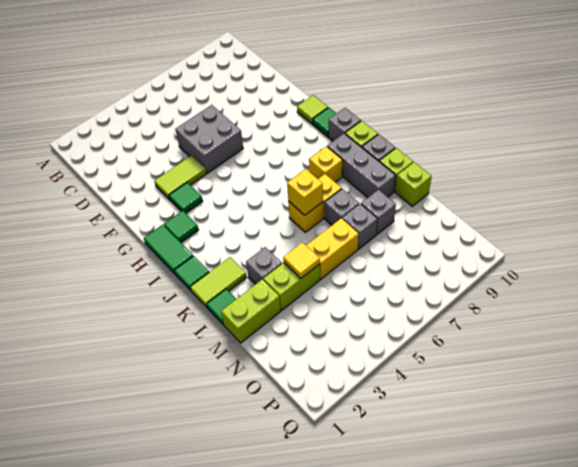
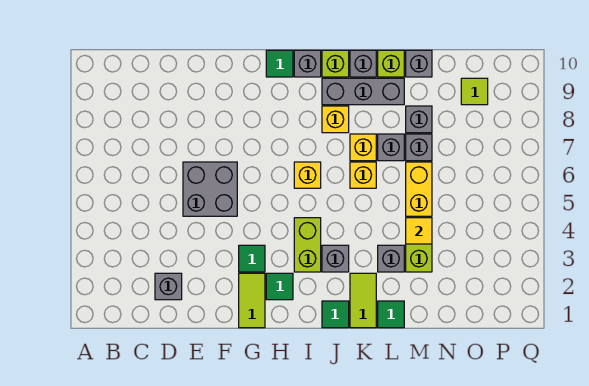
none -> grey 1x1 brick [155,273,182,300]
lime 1x2 tile [154,155,207,200] -> lime 1x2 tile moved to [239,273,265,328]
lime 1x1 tile [297,95,328,124] -> lime 1x1 tile moved to [461,78,488,105]
green 1x2 tile [144,225,193,274] -> none
none -> grey 1x1 brick [322,245,349,272]
yellow 1x1 brick [287,169,323,215] -> yellow 1x1 brick moved to [294,162,321,188]
lime 1x2 brick [221,279,281,343] -> lime 1x2 brick moved to [294,218,321,272]
lime 1x1 brick [395,162,432,206] -> grey 1x1 brick [406,50,432,77]

